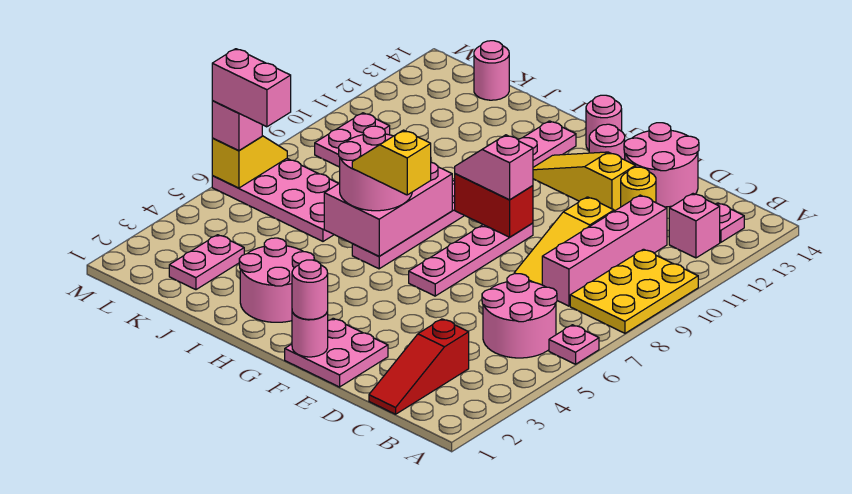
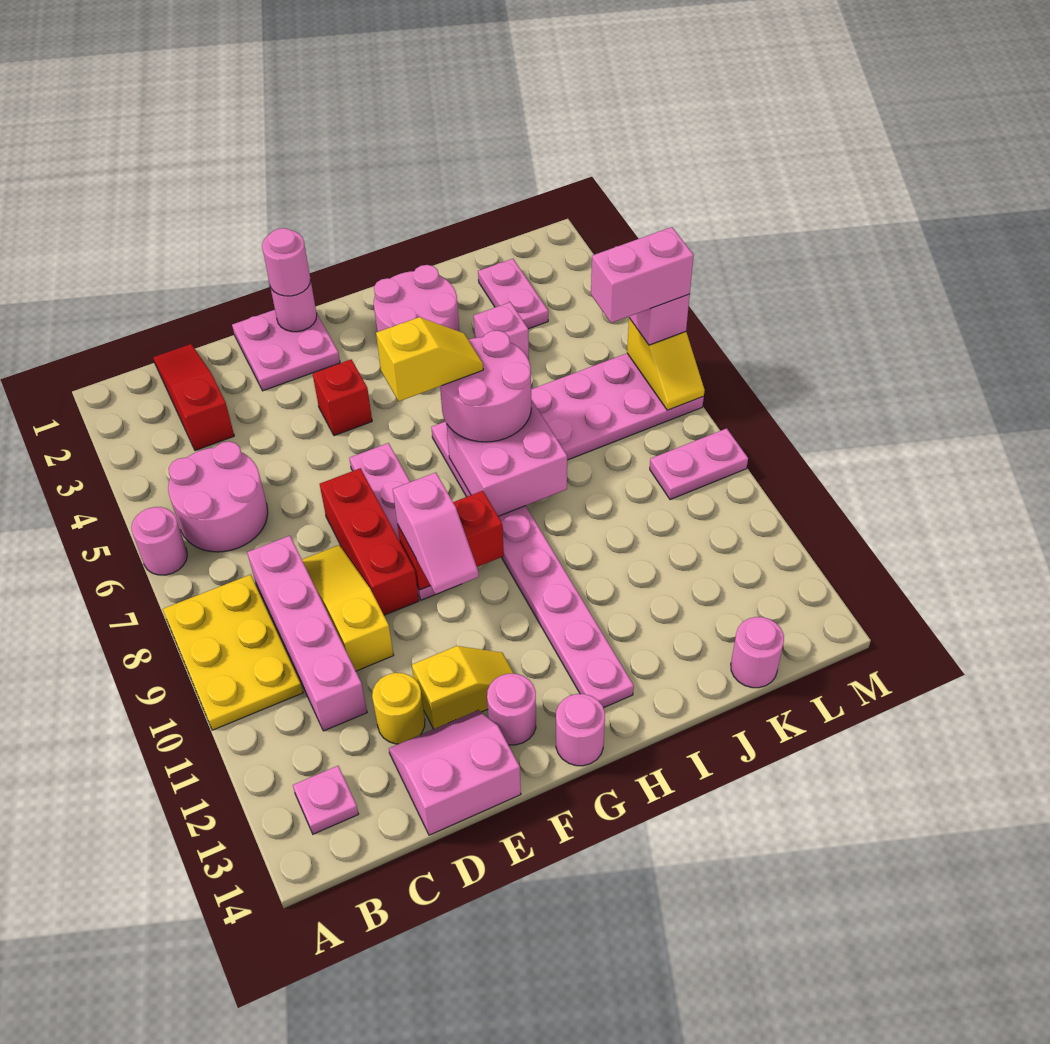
pink 1x1 plate [549,325,599,364] -> pink 1x1 round brick [131,507,187,575]
pink 1x1 brick [669,194,720,258] -> pink 1x1 brick moved to [474,302,529,360]
pink 2x2 round brick [624,123,699,207] -> pink 2x2 slope [389,710,521,835]
none -> red 1x3 brick [320,468,419,615]
yellow 1x3 slope [533,152,636,211] -> yellow 1x2 slope [412,646,514,729]
none -> red 1x1 brick [313,359,372,436]
pink 1x2 slope [455,135,533,200] -> pink 1x2 slope turned to [393,472,479,594]
pink 2x3 brick [324,162,452,256] -> pink 2x2 brick [446,400,567,516]
pink 1x2 plate [315,113,390,167] -> pink 1x2 plate turned to [650,428,748,500]

